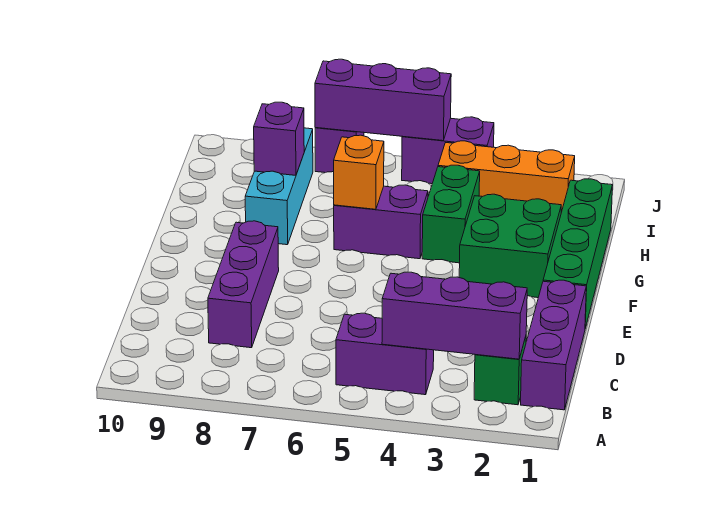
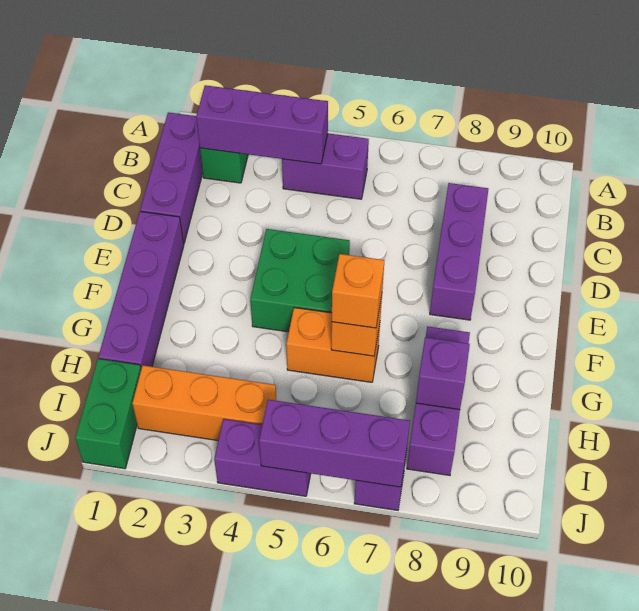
green 1x4 brick [543,179,613,328] -> purple 1x4 brick [98,211,184,369]
green 2x2 brick [459,194,561,298] -> green 2x2 brick moved to [250,229,350,332]
green 1x2 brick [422,165,480,263] -> green 1x2 brick moved to [75,359,141,469]
purple 1x2 brick [334,185,428,259] -> orange 1x2 brick [286,308,380,382]
none -> orange 1x1 brick [332,254,384,328]
cyan 1x3 brick [245,128,313,245] -> purple 1x3 brick [407,326,470,475]

